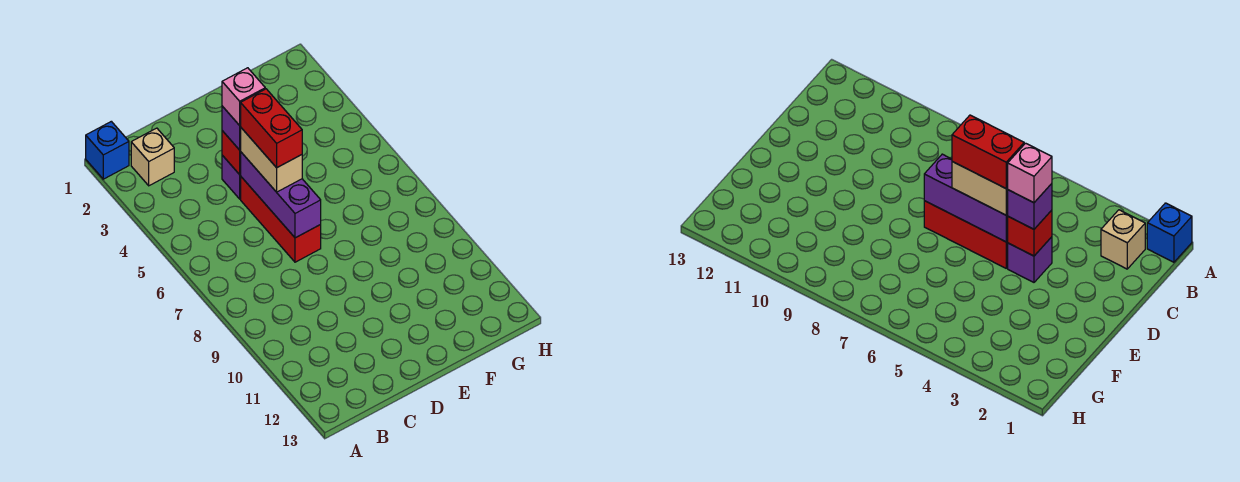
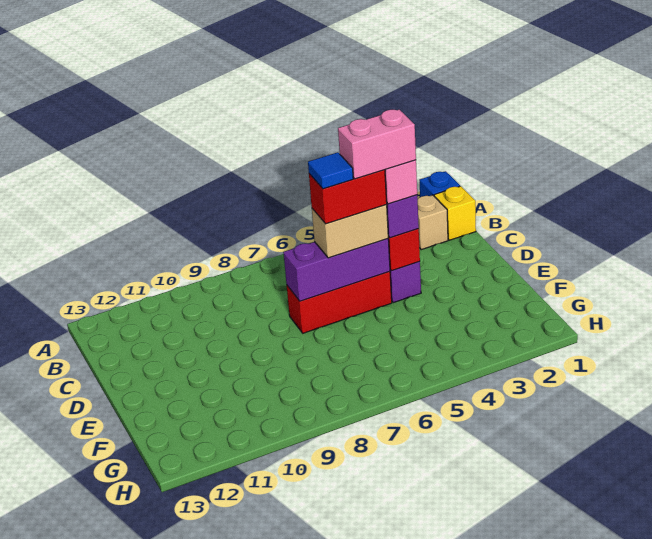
none -> yellow 1x1 brick [434,186,476,240]
none -> pink 1x2 brick [338,109,416,179]
none -> blue 1x1 tile [308,152,353,189]

